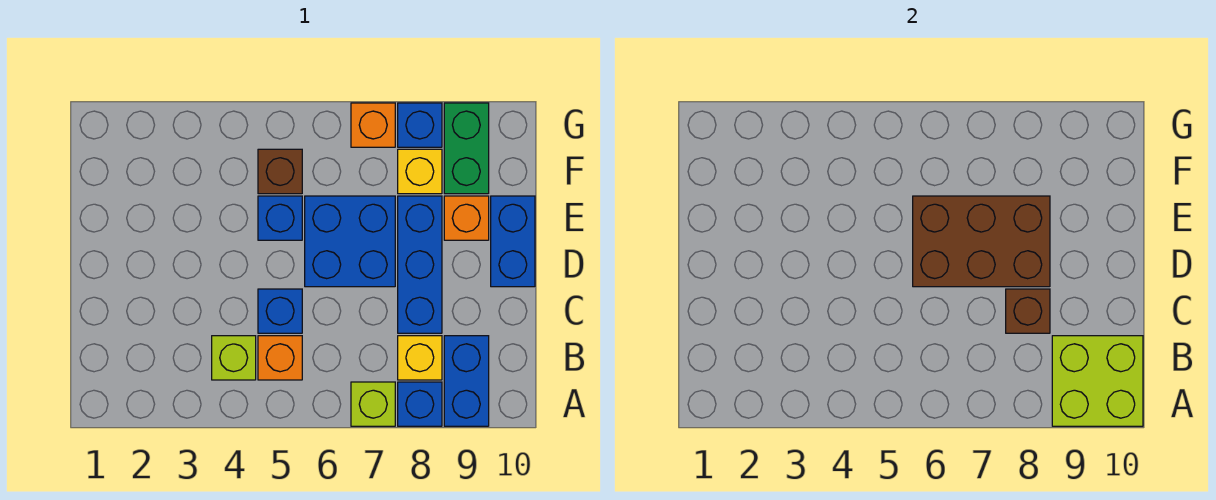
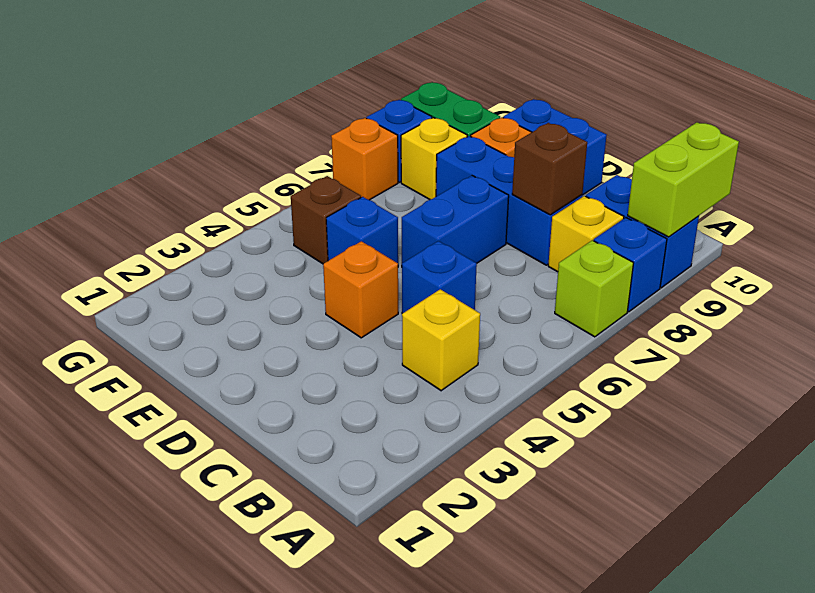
lime 2x2 brick [1052,336,1143,426] -> lime 1x2 brick [628,122,739,237]
lime 1x1 brick [212,336,256,380] -> yellow 1x1 brick [402,289,480,391]
orange 1x1 brick [258,336,302,380] -> orange 1x1 brick moved to [323,241,398,338]
blue 2x2 brick [305,196,395,287] -> blue 1x2 brick [402,176,509,263]
brown 2x3 brick [913,196,1050,287] -> none

